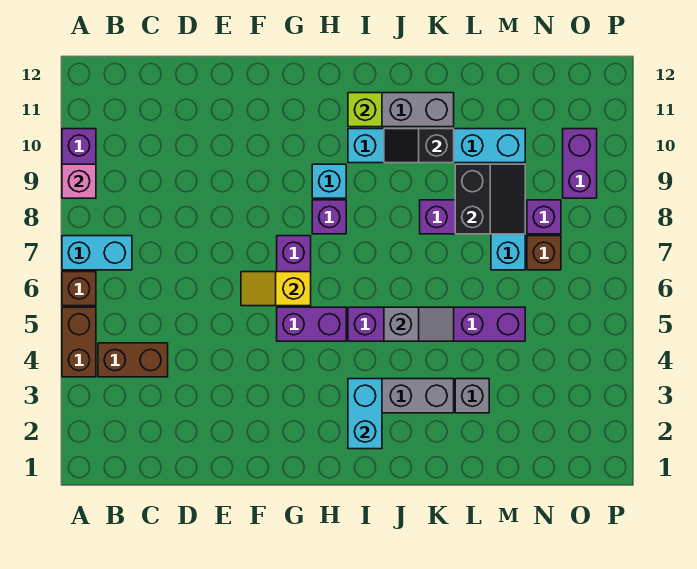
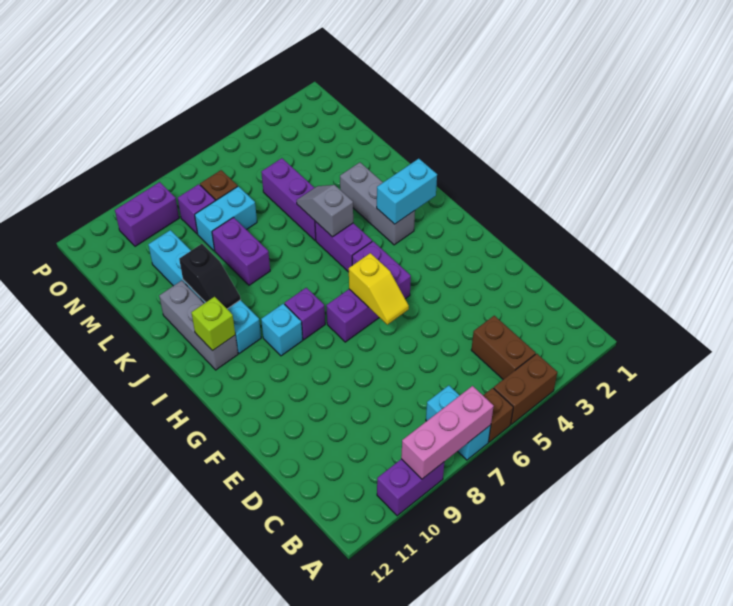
pink 1x1 brick [62,164,96,198] -> pink 1x3 brick [401,386,494,479]
grey 1x1 brick [455,379,489,413] -> none
black 2x2 slope [455,164,525,234] -> none

